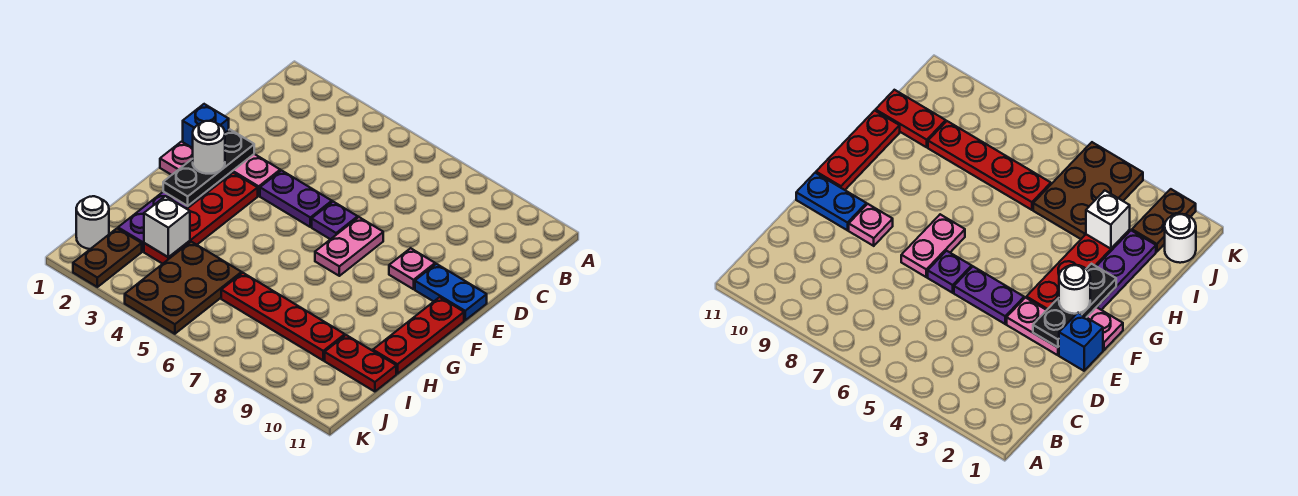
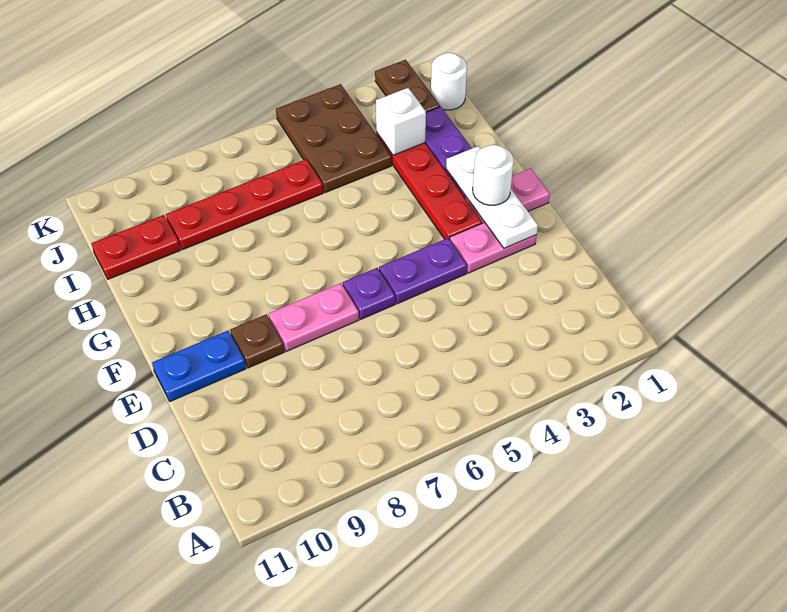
blue 1x1 brick [183,104,229,148] -> none
black 1x3 plate [163,130,254,206] -> white 1x3 plate [446,146,538,248]
pink 1x2 plate [315,217,383,276] -> pink 1x2 plate turned to [268,283,359,352]
pink 1x1 plate [389,248,435,289] -> brown 1x1 plate [230,315,284,368]
red 1x3 plate [373,297,464,374] -> none

